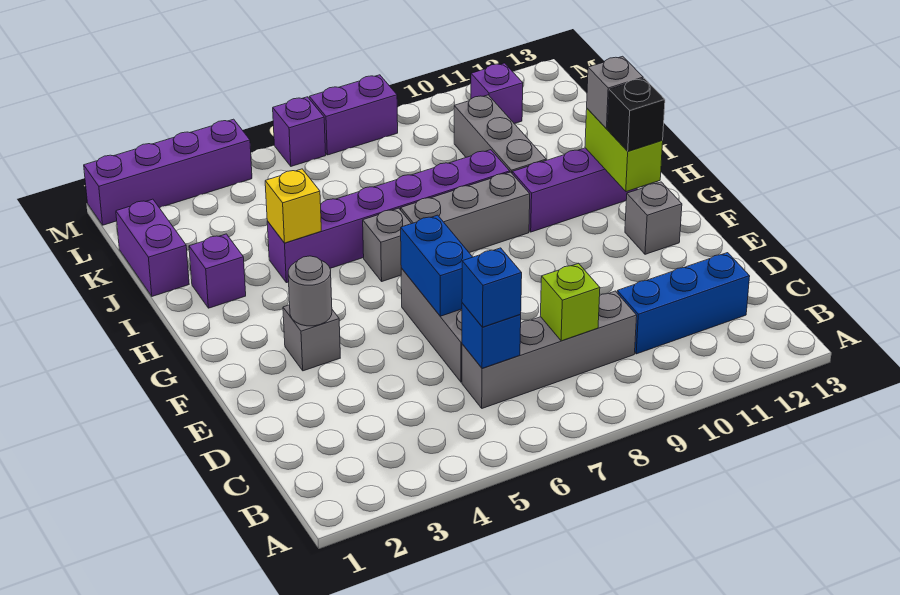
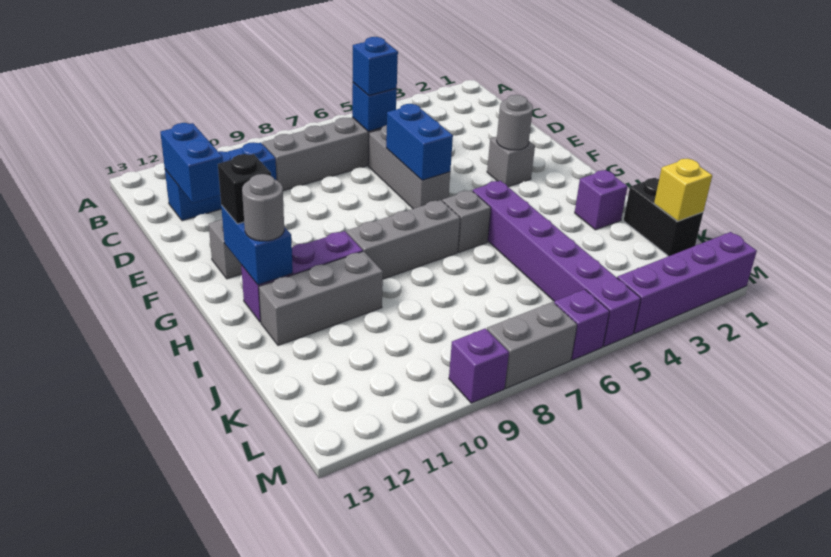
lime 1x1 brick [541,263,600,341] -> none
none -> blue 1x2 brick [160,123,223,203]
lime 1x2 brick [585,109,663,192] -> blue 1x2 brick [221,205,293,285]
grey 1x1 brick [587,56,643,128] -> grey 1x1 round brick [242,174,284,241]
purple 1x6 brick [267,150,510,283] -> purple 1x6 brick turned to [473,181,641,347]
yellow 1x1 brick [265,169,321,243] -> yellow 1x1 brick moved to [654,159,712,221]
grey 1x3 brick [454,95,546,173] -> grey 1x3 brick turned to [259,251,383,345]
purple 1x2 brick [116,199,189,296] -> black 1x2 brick [623,178,703,256]
purple 1x1 brick [471,63,523,124] -> purple 1x1 brick moved to [449,328,509,403]
purple 1x2 brick [309,75,398,155] -> grey 1x2 brick [487,302,577,388]

